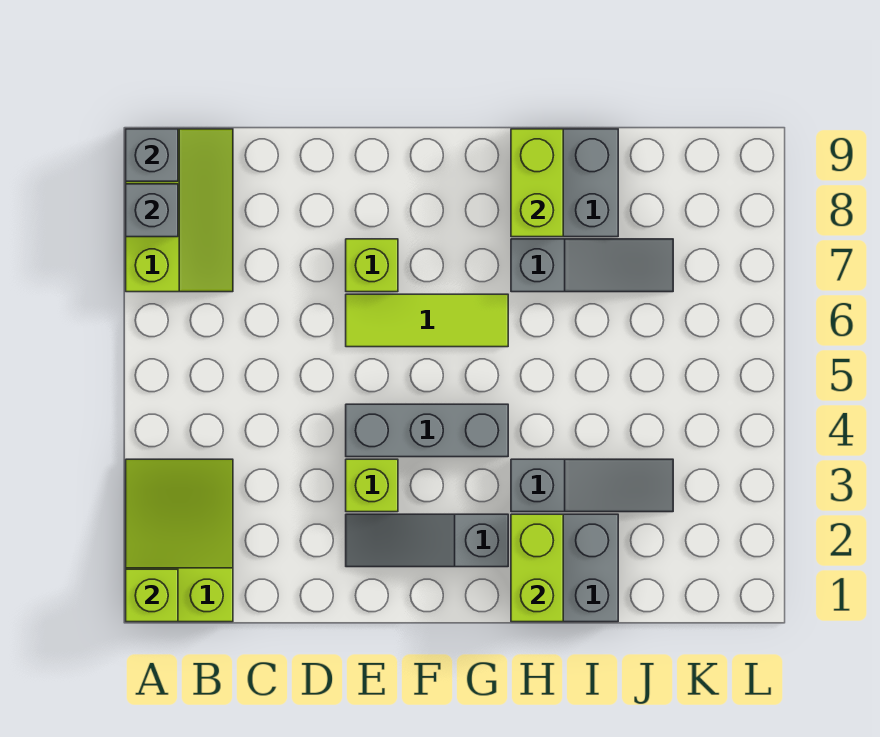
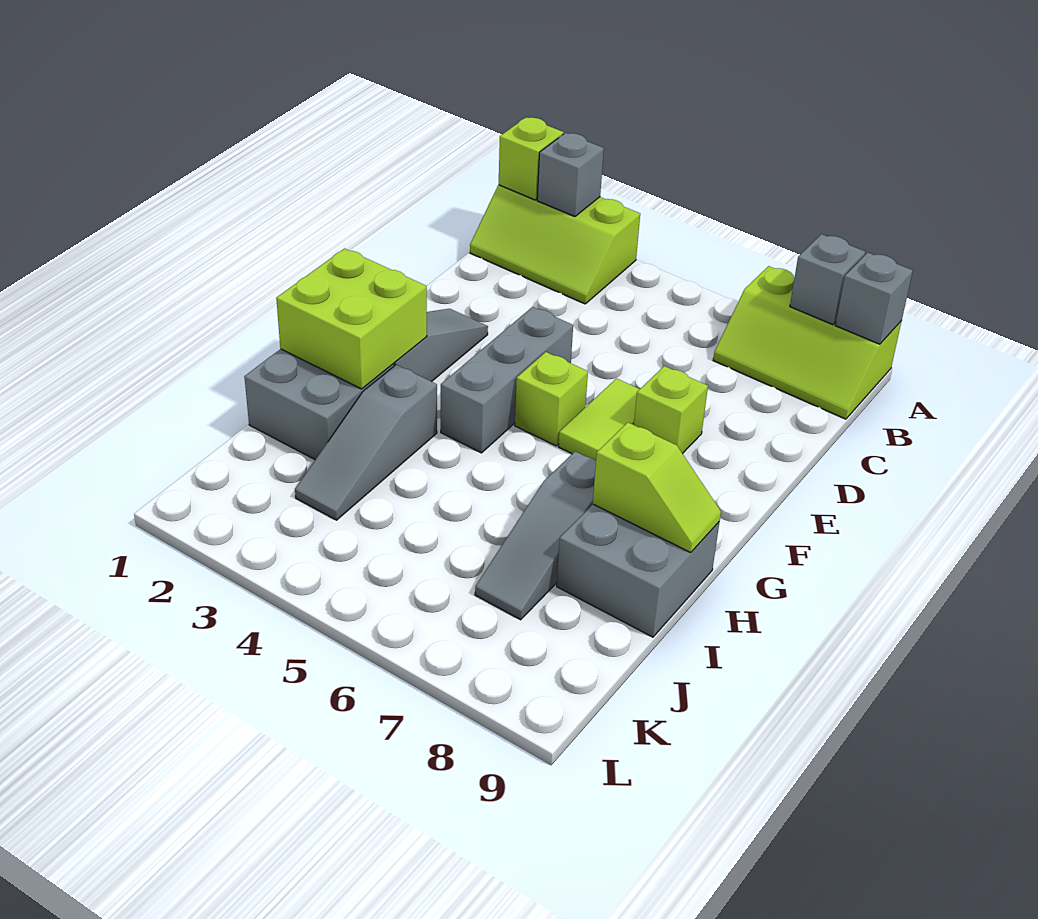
lime 2x3 slope [126,459,233,622] -> lime 2x3 slope turned to [470,185,640,304]
none -> grey 1x1 brick [537,133,604,217]
lime 1x1 brick [346,459,398,512] -> lime 1x1 brick moved to [515,352,588,446]
lime 1x3 tile [346,294,508,347] -> lime 1x2 tile [558,378,639,460]
lime 1x2 brick [511,514,563,622] -> lime 2x2 brick [276,248,427,389]
lime 1x2 brick [511,129,563,237] -> lime 1x2 slope [593,422,721,553]

